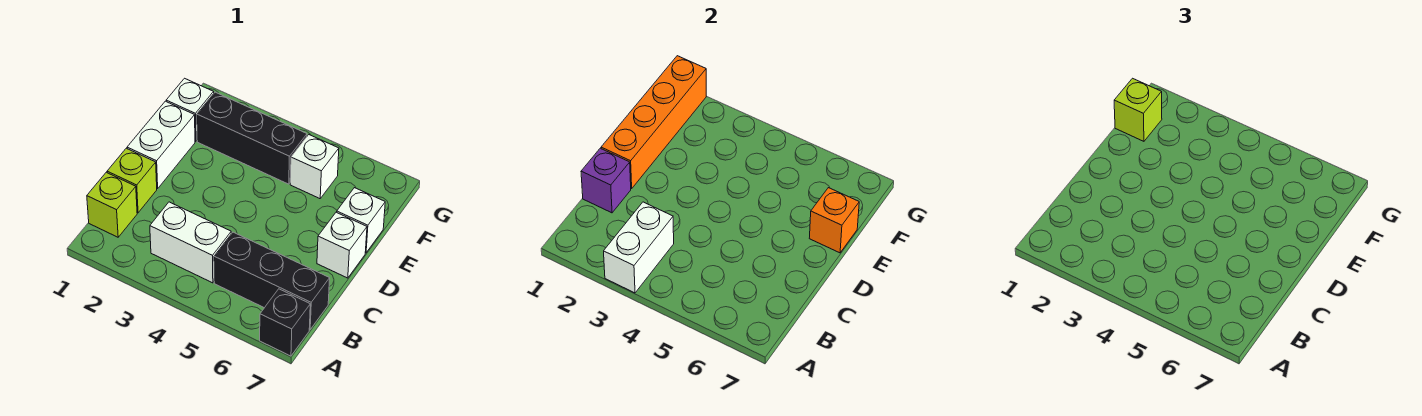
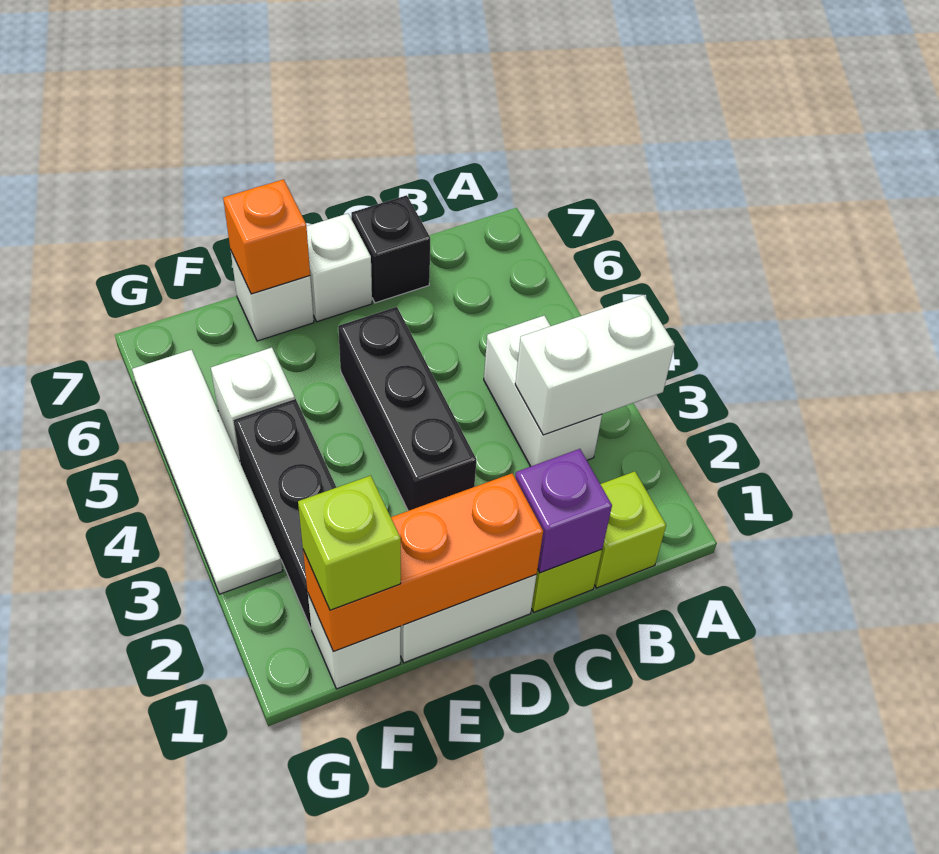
black 1x1 brick [260,289,310,356] -> black 1x1 brick moved to [351,195,431,303]
black 1x3 brick [214,232,330,329] -> black 1x3 brick moved to [338,307,477,511]
orange 1x4 brick [601,56,706,189] -> orange 1x3 brick [303,473,543,651]
none -> white 1x4 tile [132,350,282,594]

